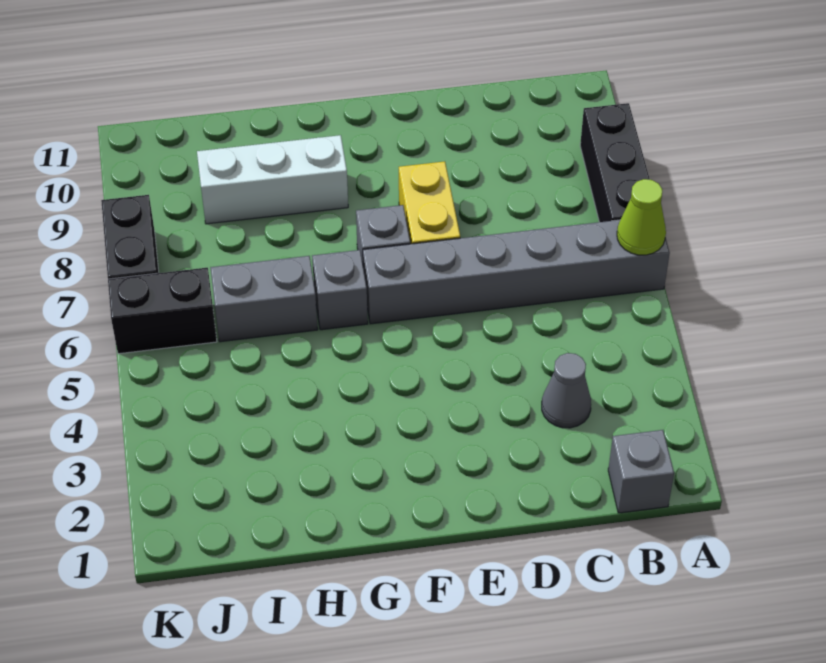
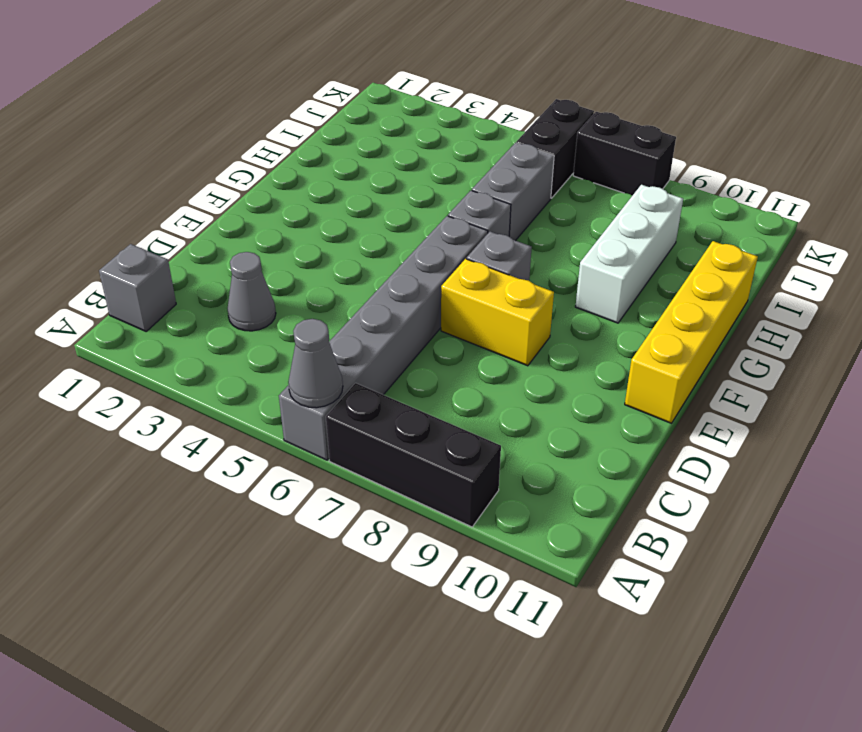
lime 1x1 cone [617,179,666,255] -> grey 1x1 cone [288,319,343,408]
none -> yellow 1x4 brick [625,241,758,423]

